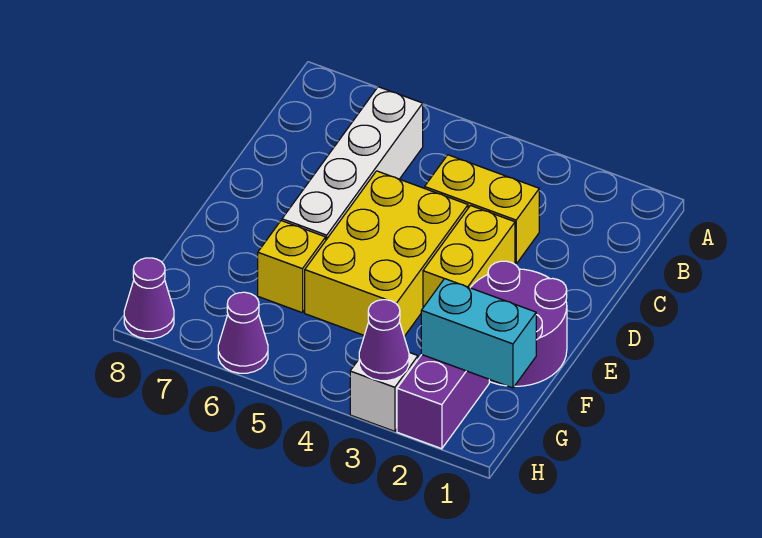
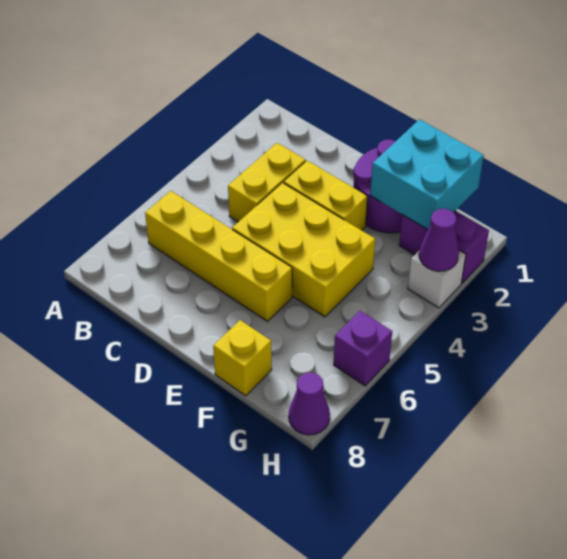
white 1x4 brick [282,87,423,240] -> yellow 1x4 brick [145,191,292,321]
yellow 1x1 brick [258,221,326,313] -> yellow 1x1 brick moved to [213,320,272,396]
cyan 1x2 brick [421,279,536,388] -> cyan 2x2 brick [370,119,484,230]
purple 1x1 cone [218,292,268,373] -> purple 1x1 brick [334,311,392,386]

